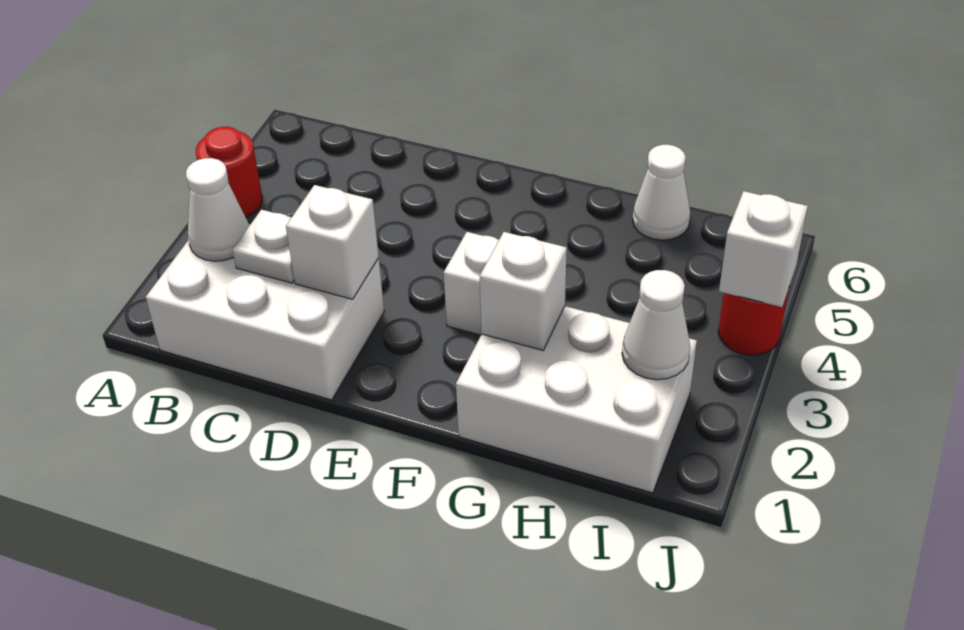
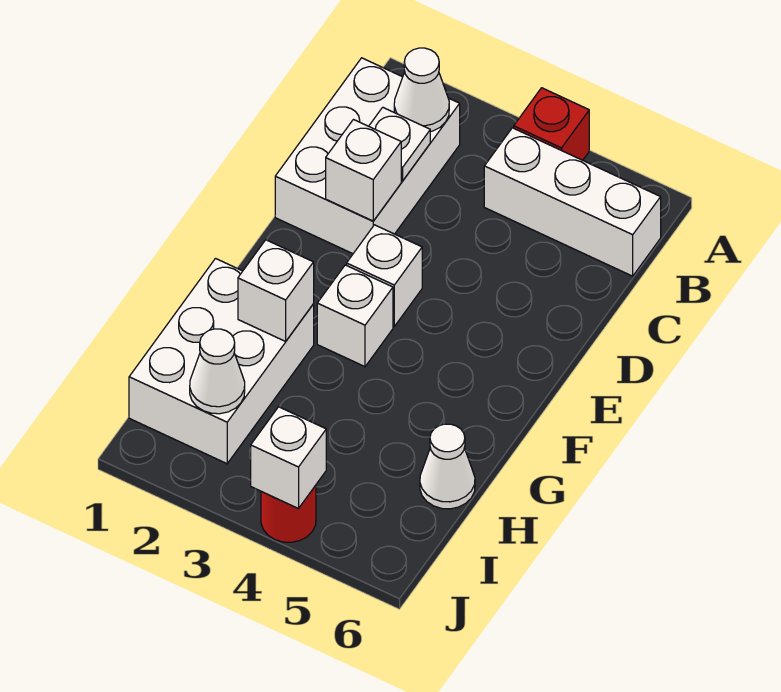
red 1x1 round brick [196,127,262,217] -> red 1x1 brick [514,88,589,160]
none -> white 1x3 brick [484,128,661,276]
none -> white 1x1 brick [347,225,422,326]

